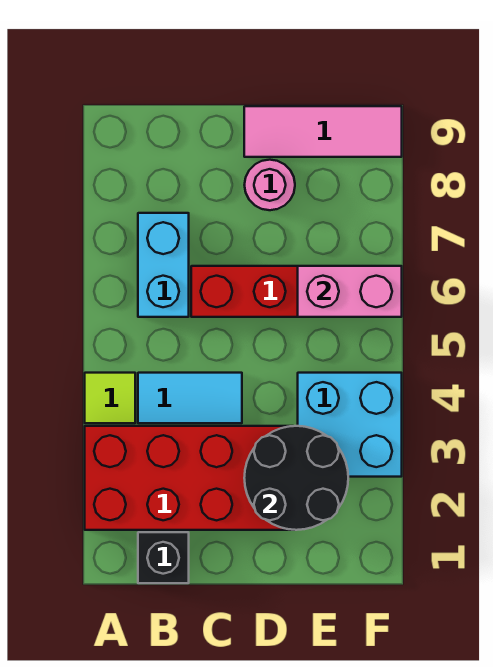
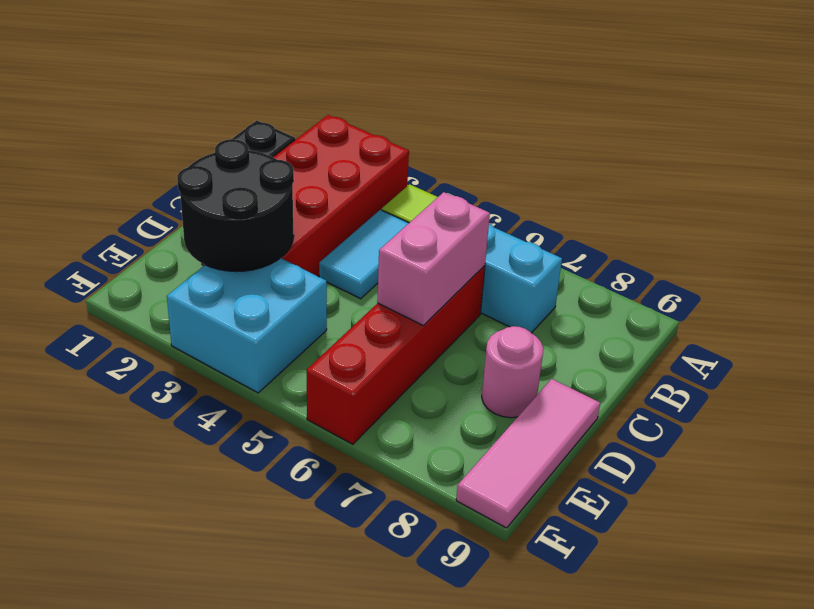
pink 1x2 brick [298,266,402,317] -> pink 1x2 brick moved to [377,192,490,326]

